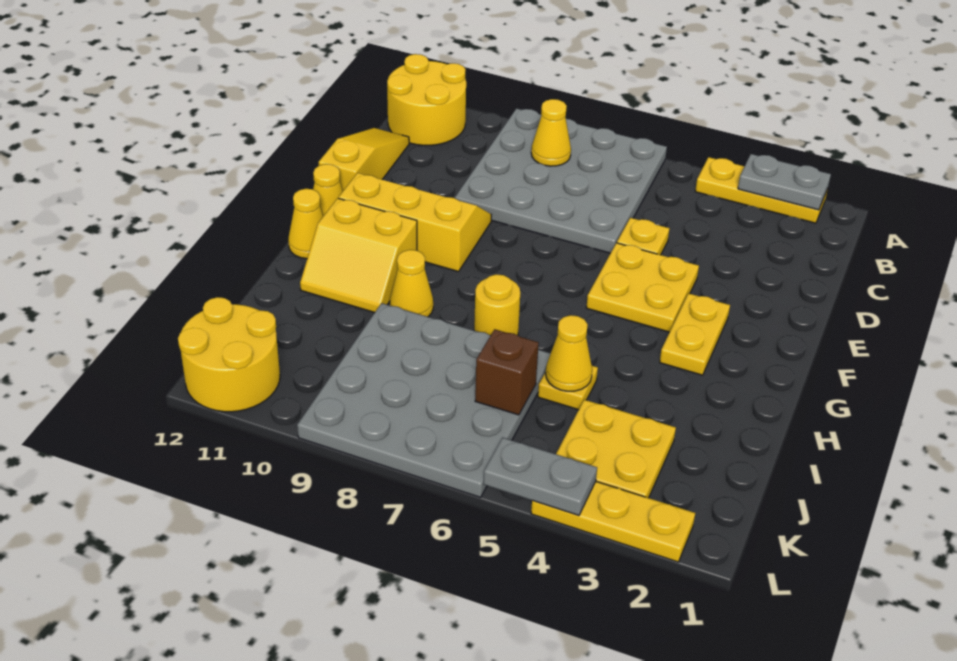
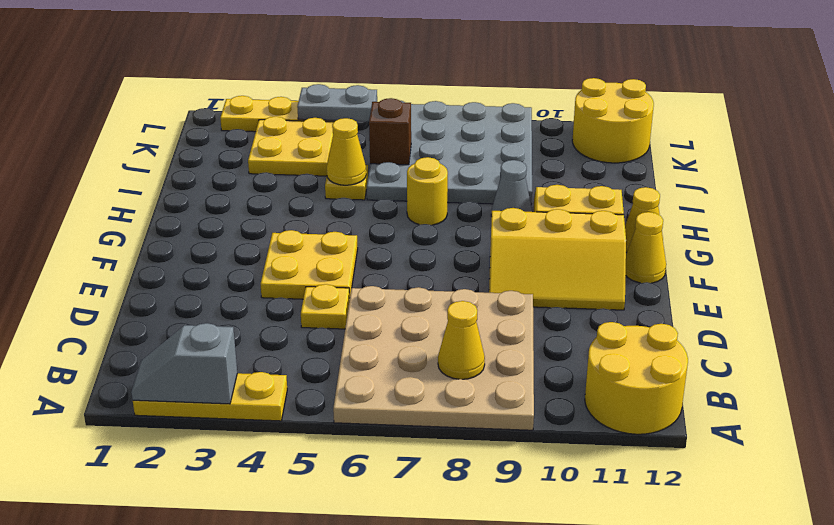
grey 1x2 plate [738,154,831,210] -> grey 1x2 slope [131,323,237,404]
grey 4x4 plate [455,108,667,253] -> tan 4x4 plate [333,286,534,430]
yellow 1x3 slope [319,128,409,191] -> none
yellow 1x2 plate [660,293,730,375] -> none
yellow 1x1 cone [390,250,433,317] -> grey 1x1 cone [491,160,532,216]

